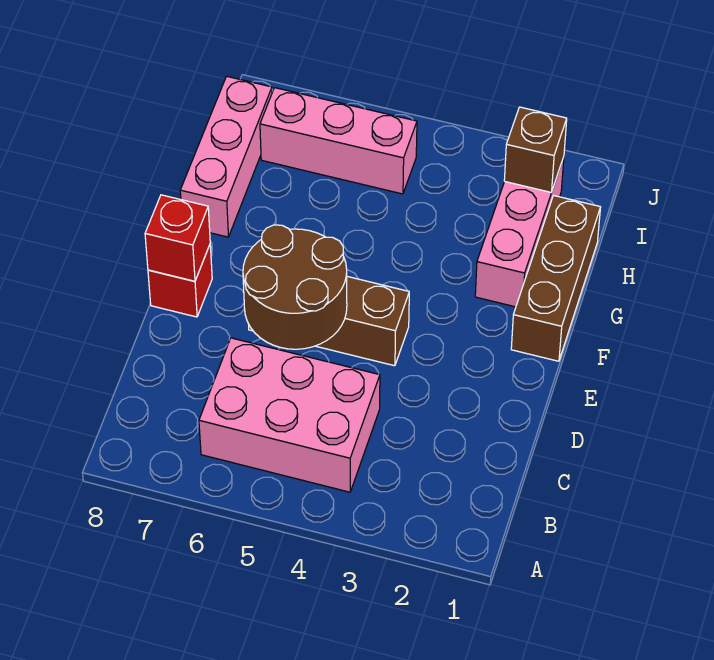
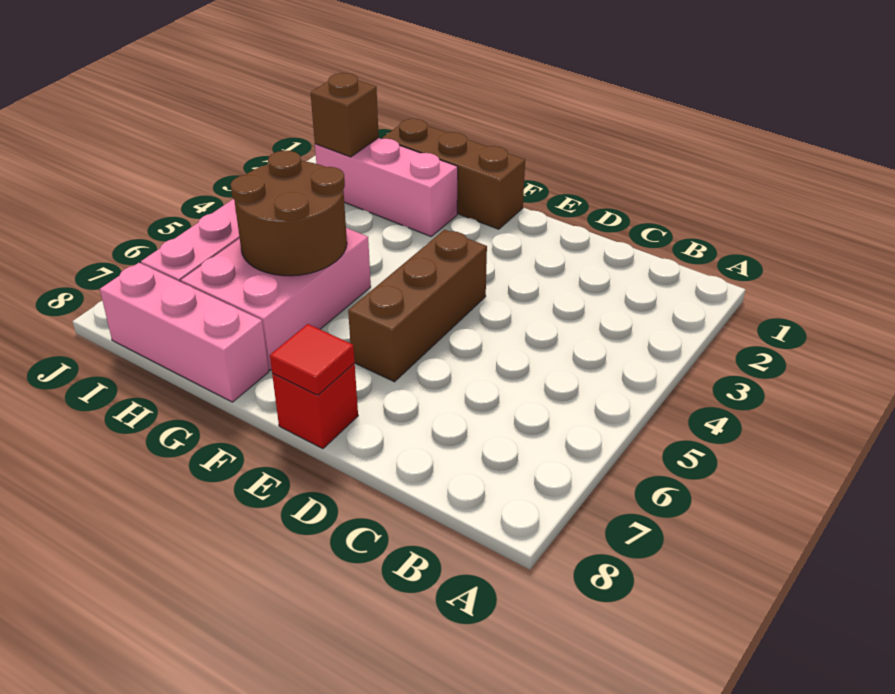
pink 2x3 brick [199,338,380,492] -> pink 2x3 brick moved to [181,228,371,370]
brown 2x2 round brick [243,225,347,349] -> brown 2x2 round brick moved to [231,151,347,276]
red 1x1 brick [145,195,210,281] -> red 1x1 tile [270,324,355,395]

